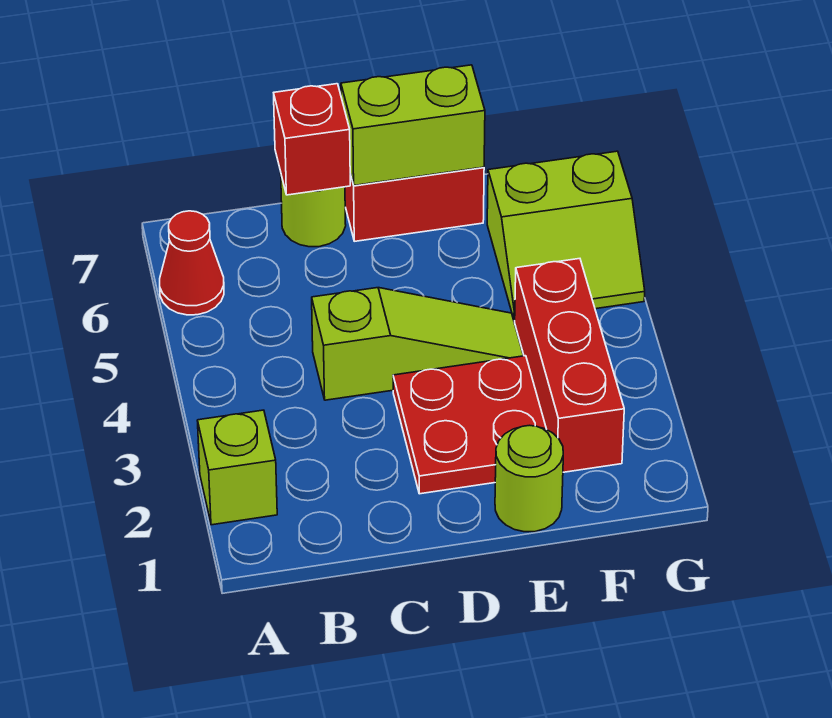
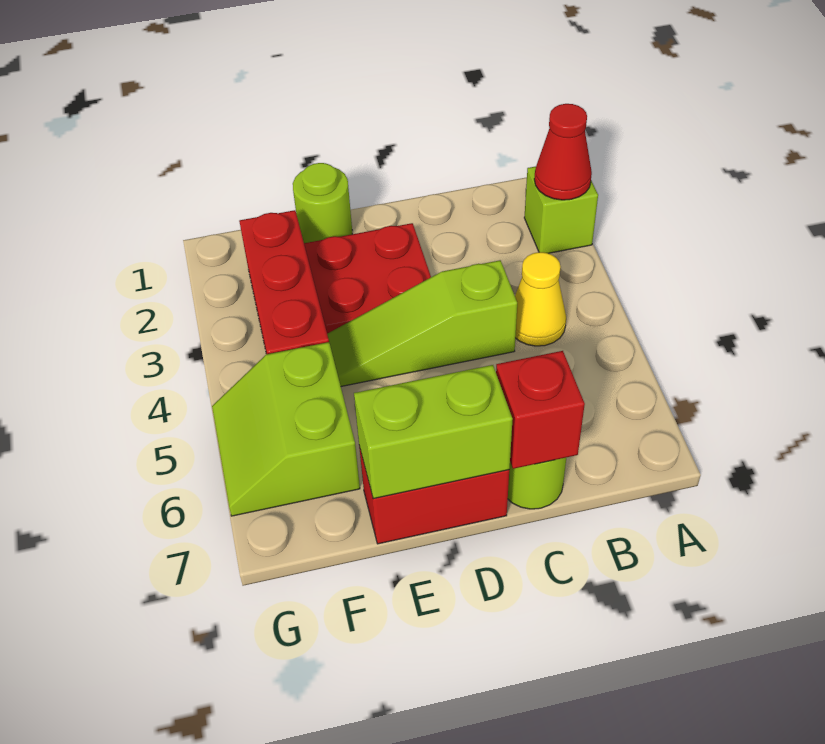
red 1x1 cone [160,211,224,315] -> red 1x1 cone moved to [534,104,592,200]
none -> yellow 1x1 cone [515,252,566,346]
lime 2x2 slope [487,151,645,320] -> lime 2x2 slope turned to [212,342,360,516]

